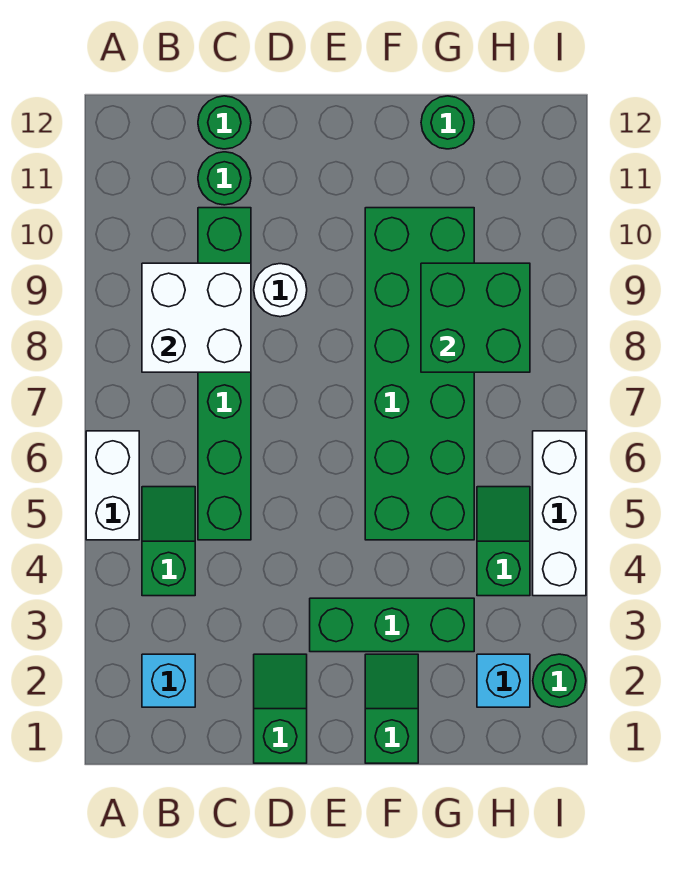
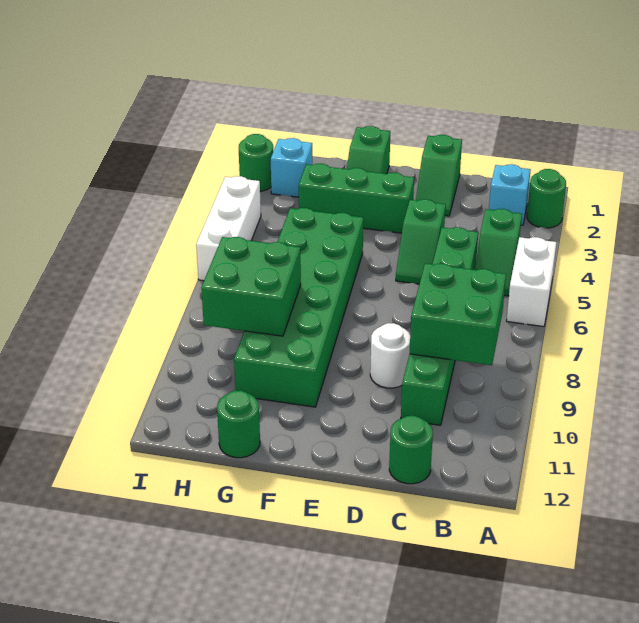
white 2x2 brick [142,263,251,372] -> green 2x2 brick [410,263,506,365]
green 1x1 round brick [198,152,251,205] -> green 1x1 round brick moved to [527,169,566,228]
green 1x2 slope [477,487,530,596] -> green 1x2 slope moved to [396,199,446,284]

